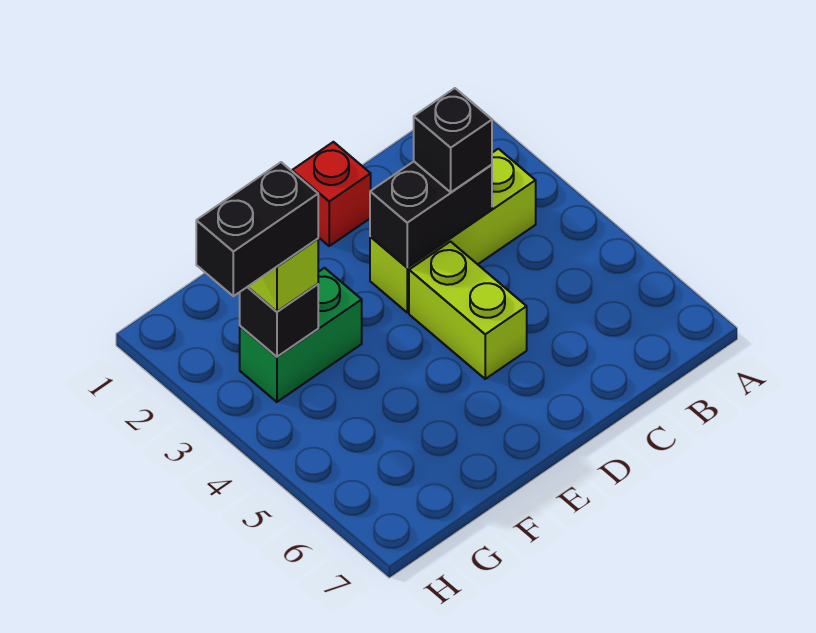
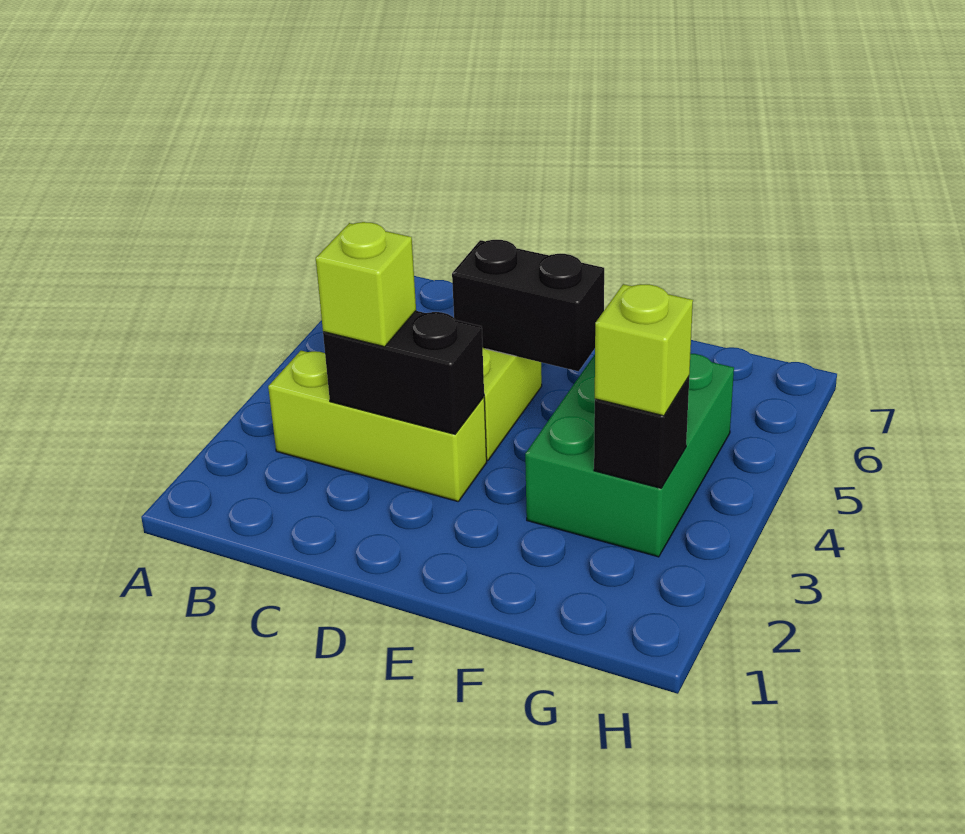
black 1x1 brick [414,88,492,192] -> lime 1x1 brick [316,222,416,347]
red 1x1 brick [292,142,371,246] -> none
green 1x2 brick [240,268,362,402] -> green 2x3 brick [525,354,734,557]
black 1x2 brick [196,162,318,296] -> black 1x2 brick moved to [452,240,604,371]

